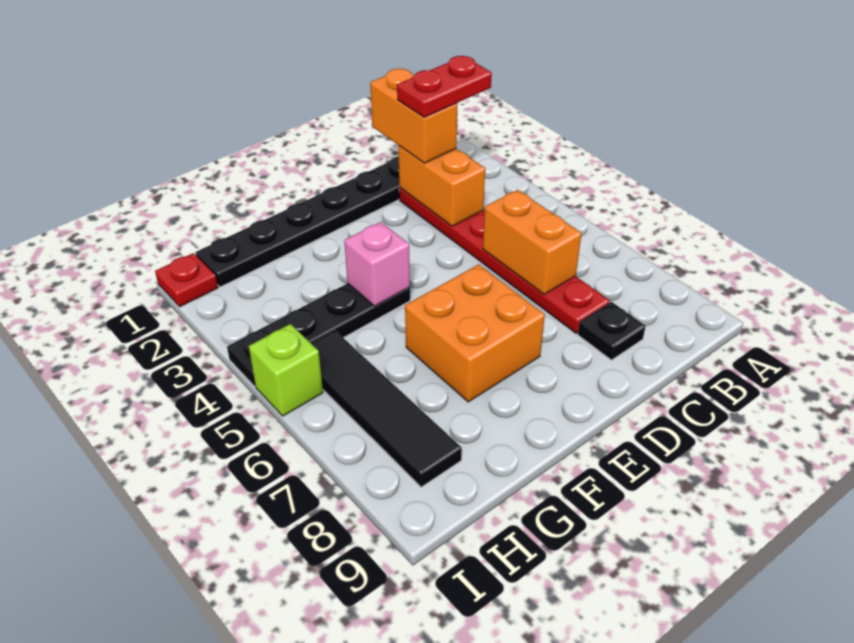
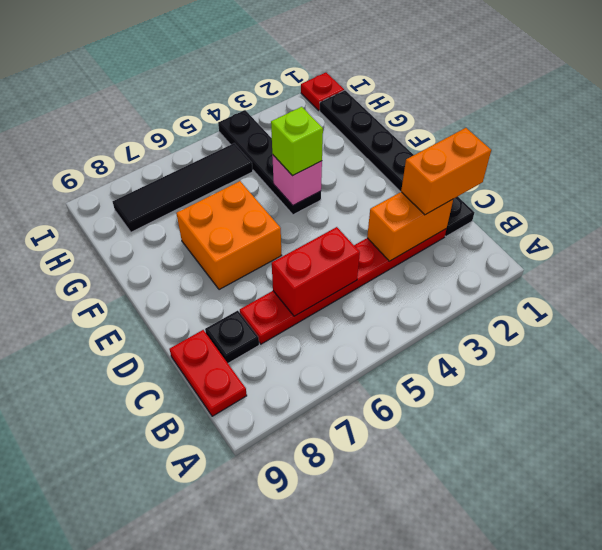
red 1x2 plate [397,56,492,117] -> red 1x2 plate moved to [169,330,247,416]
orange 1x2 brick [483,190,582,294] -> red 1x2 brick [272,227,360,316]
lime 1x1 brick [249,324,323,416] -> lime 1x1 brick moved to [271,107,323,176]

